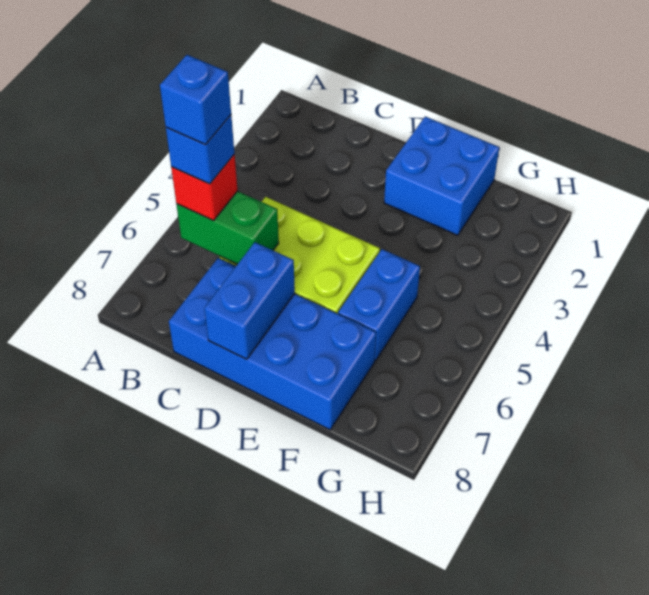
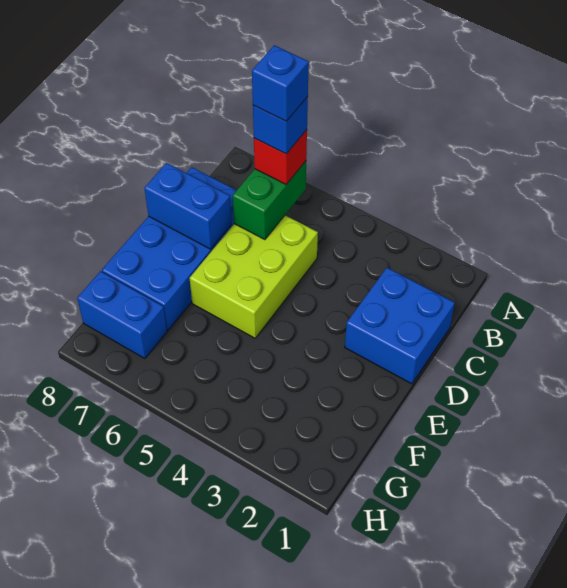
blue 2x2 brick [384,117,499,235] -> blue 2x2 brick moved to [345,268,455,384]
blue 1x2 brick [338,249,420,361] -> blue 1x2 brick moved to [77,271,167,359]

